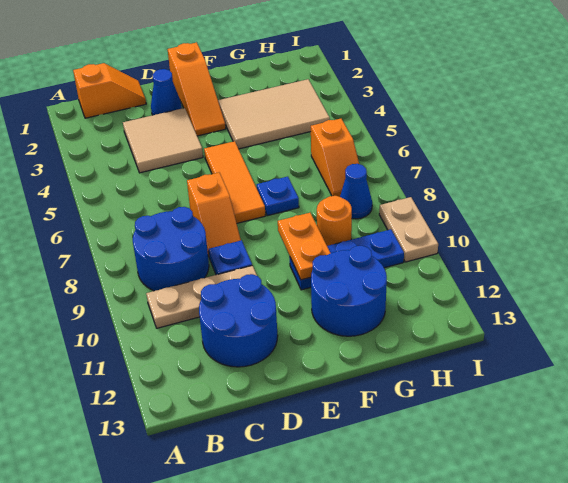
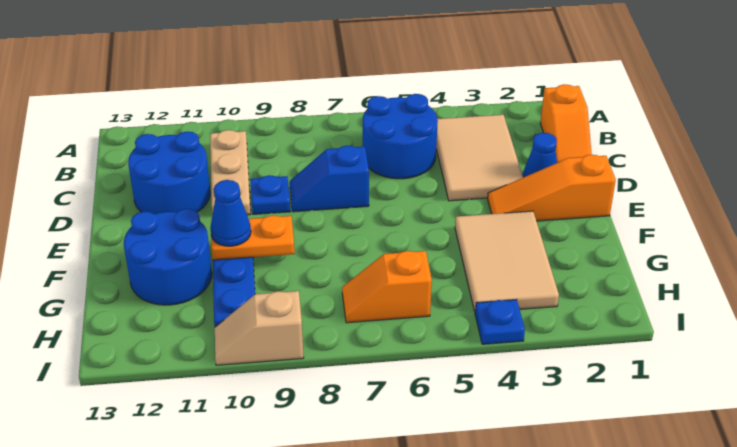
blue 2x2 round brick [133,207,209,291] -> blue 2x2 round brick moved to [363,94,438,179]
tan 2x2 tile [123,108,203,173] -> tan 2x3 tile [436,115,523,201]
orange 1x2 slope [187,173,241,256] -> blue 1x2 slope [290,146,369,212]
orange 1x3 tile [204,141,265,223] -> none
blue 1x1 plate [257,177,299,216] -> blue 1x1 plate moved to [475,299,525,344]
orange 1x1 round brick [317,196,352,246] -> none
blue 1x1 cone [340,164,372,219] -> blue 1x1 cone moved to [210,180,251,246]
tan 1x2 plate [379,197,438,262] -> tan 1x2 slope [215,291,304,365]

